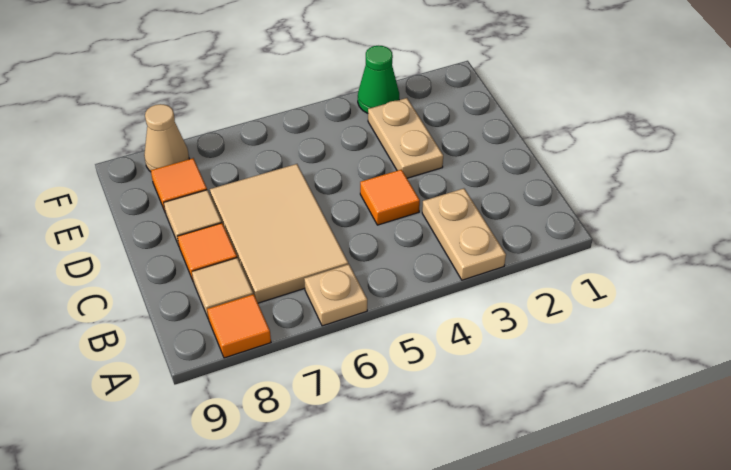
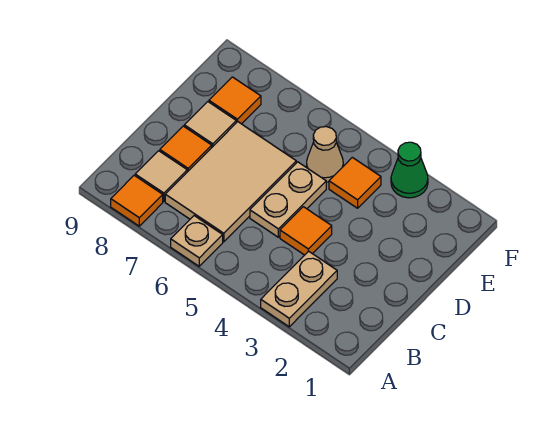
tan 1x2 plate [368,98,443,178] -> tan 1x2 plate moved to [250,162,326,237]
none -> orange 1x1 tile [329,157,381,208]
tan 1x1 cone [144,104,189,172] -> tan 1x1 cone moved to [307,127,343,182]

